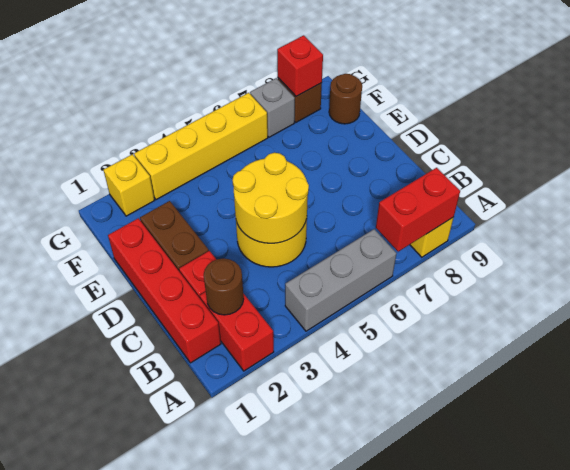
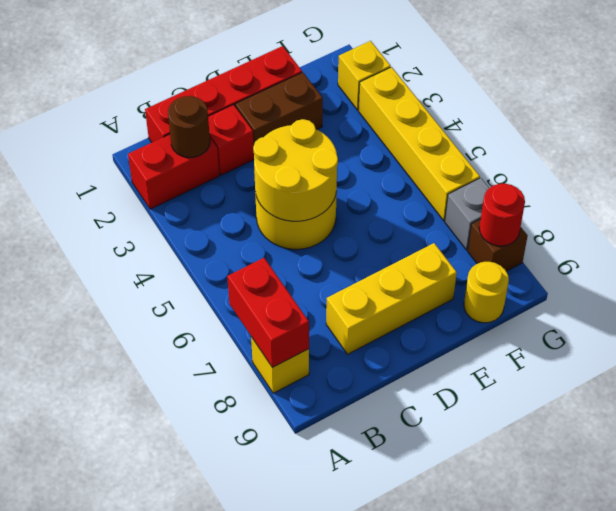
grey 1x3 brick [285,229,397,331] -> none
none -> yellow 1x3 brick [326,243,457,354]
brown 1x1 round brick [329,74,362,124] -> yellow 1x1 round brick [464,262,509,323]
red 1x1 brick [277,35,323,96] -> red 1x1 round brick [479,184,525,246]

